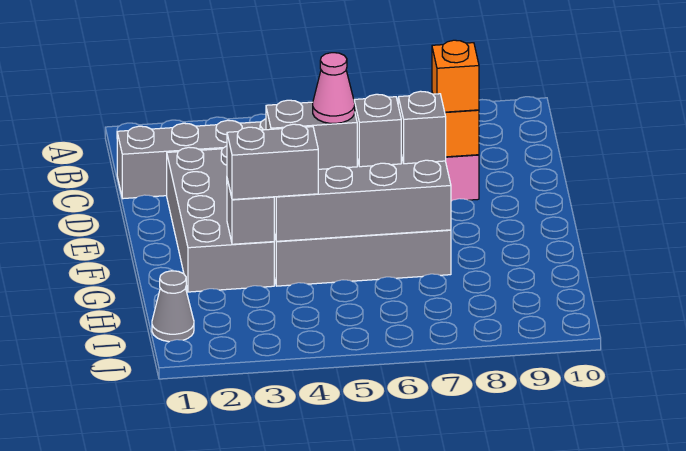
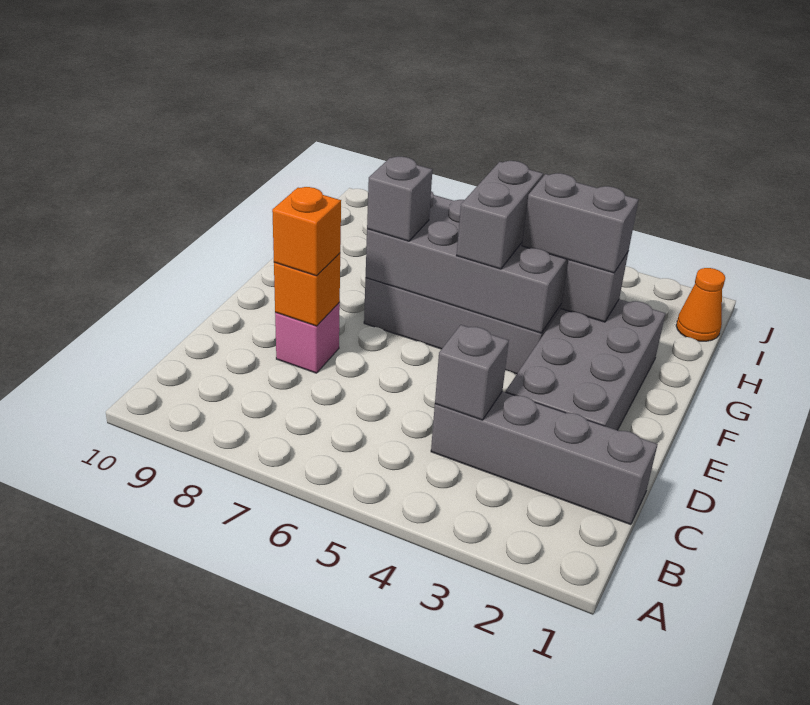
grey 1x2 brick [266,100,357,169] -> grey 1x2 brick turned to [457,161,543,269]
pink 1x1 cone [313,53,355,123] -> none
grey 1x1 brick [354,94,401,167] -> grey 1x1 brick moved to [435,325,509,420]
grey 1x1 cone [152,271,194,342] -> orange 1x1 cone [676,268,725,341]

